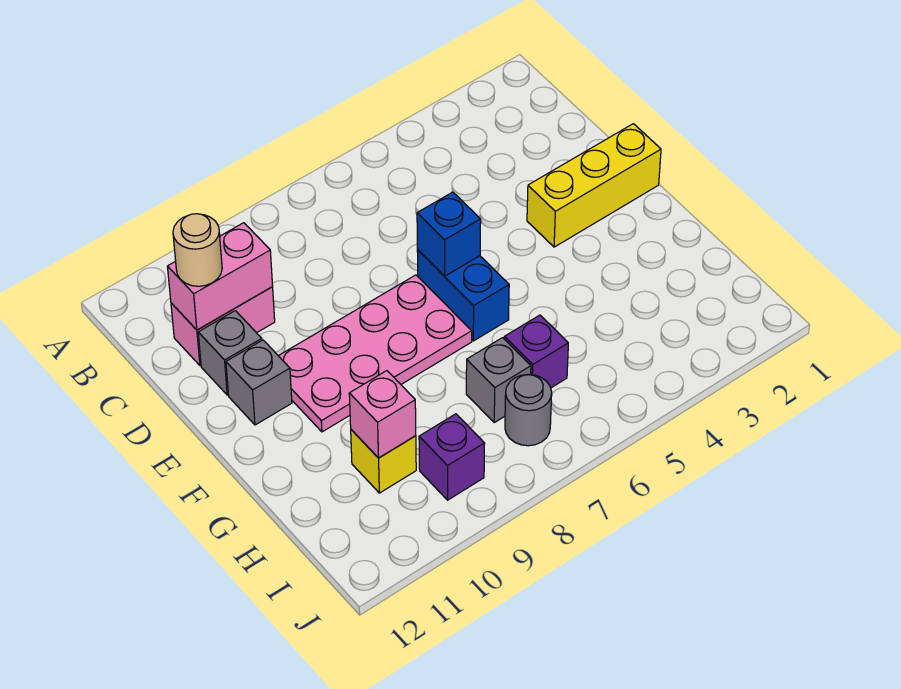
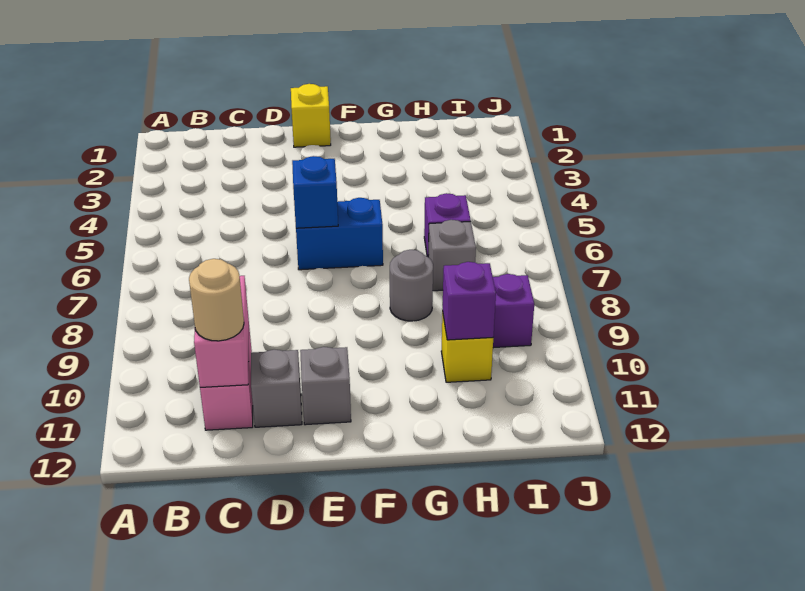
yellow 1x3 brick [527,124,661,247] -> yellow 1x1 brick [291,84,331,147]
pink 2x4 plate [279,275,472,432] -> none
pink 1x1 brick [349,371,416,458] -> purple 1x1 brick [443,262,496,340]
grey 1x1 round brick [505,374,552,446] -> grey 1x1 round brick moved to [390,250,433,321]

